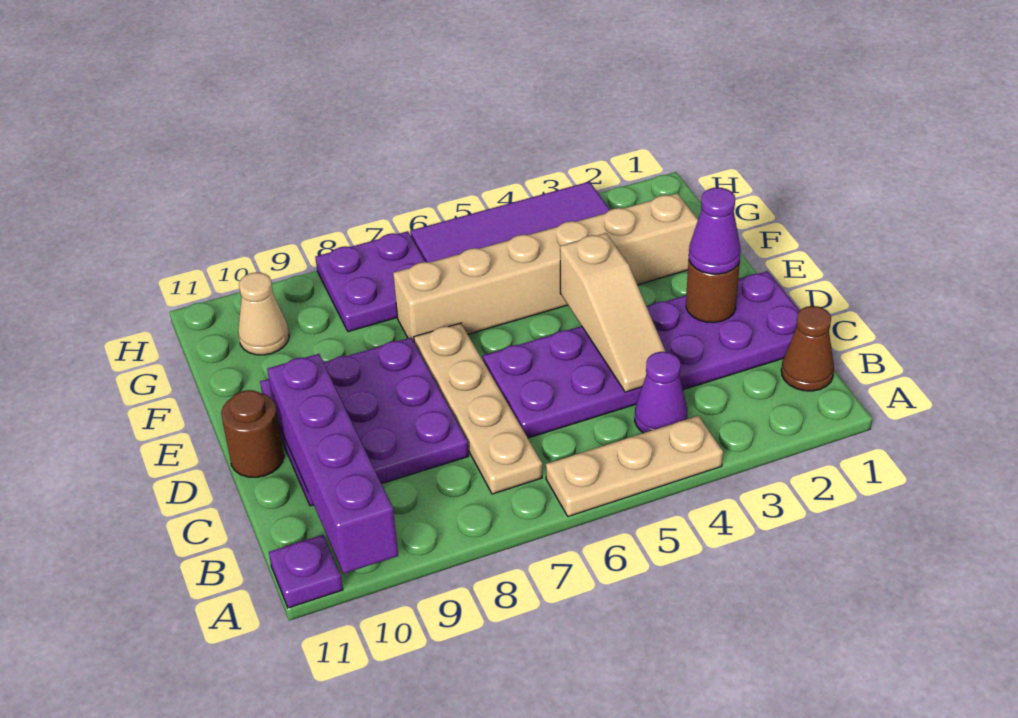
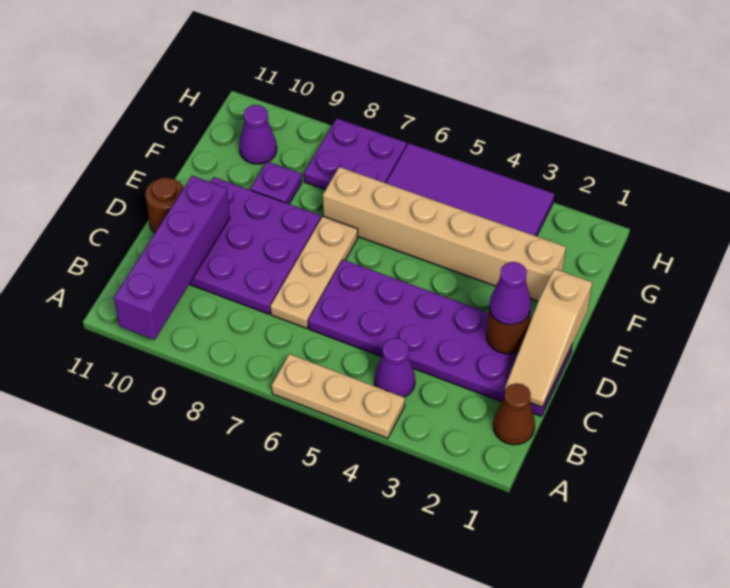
purple 1x1 plate [269,535,343,608] -> purple 1x1 plate moved to [250,161,302,204]
tan 1x4 plate [414,323,542,494] -> tan 1x3 plate [270,216,358,328]
tan 1x3 slope [560,233,666,392] -> tan 1x3 slope moved to [504,269,592,407]
tan 1x1 cone [238,272,289,355] -> purple 1x1 cone [239,105,277,164]

